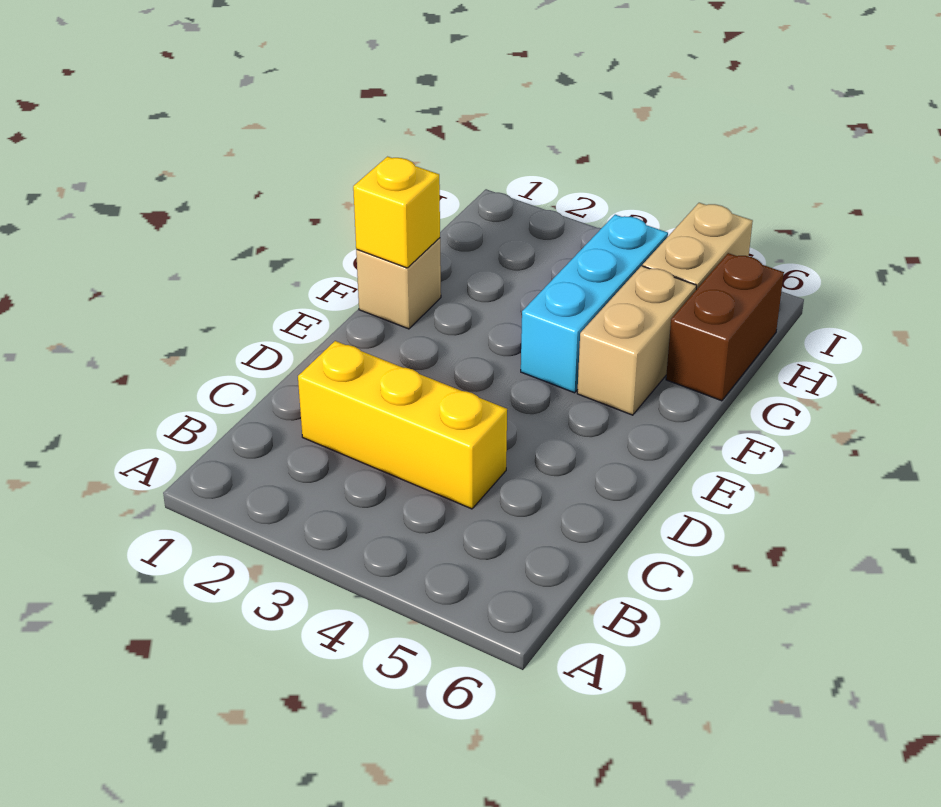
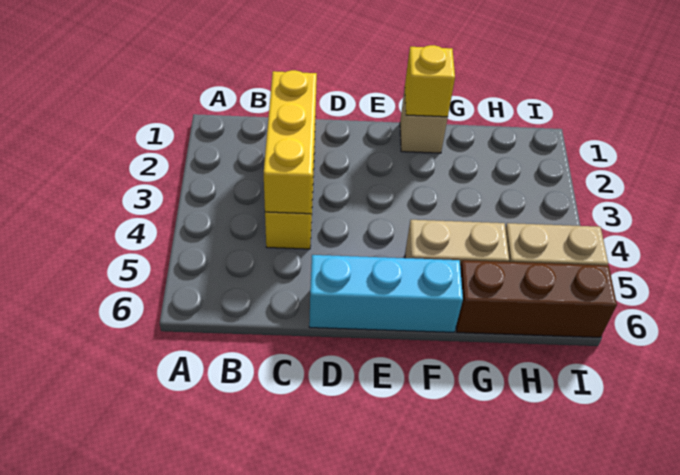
none -> yellow 1x3 brick [264,70,317,214]
cyan 1x3 brick [521,215,668,393] -> cyan 1x3 brick moved to [309,255,463,332]
brown 1x2 brick [666,253,784,401] -> brown 1x3 brick [456,260,617,337]

